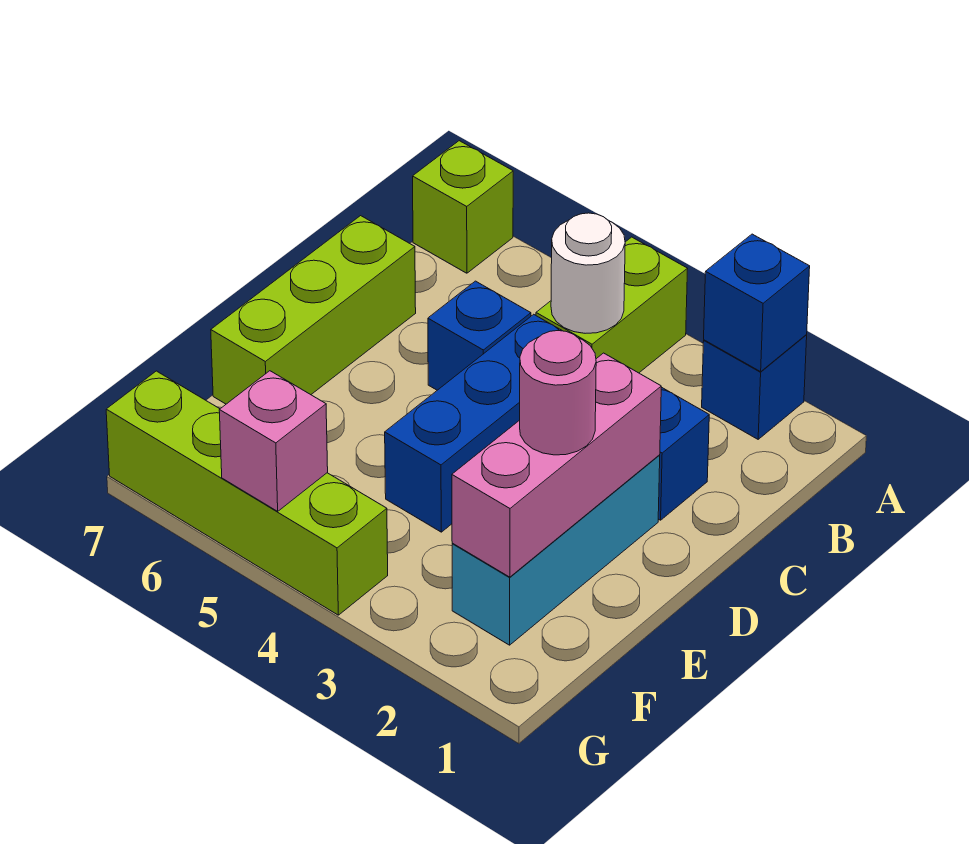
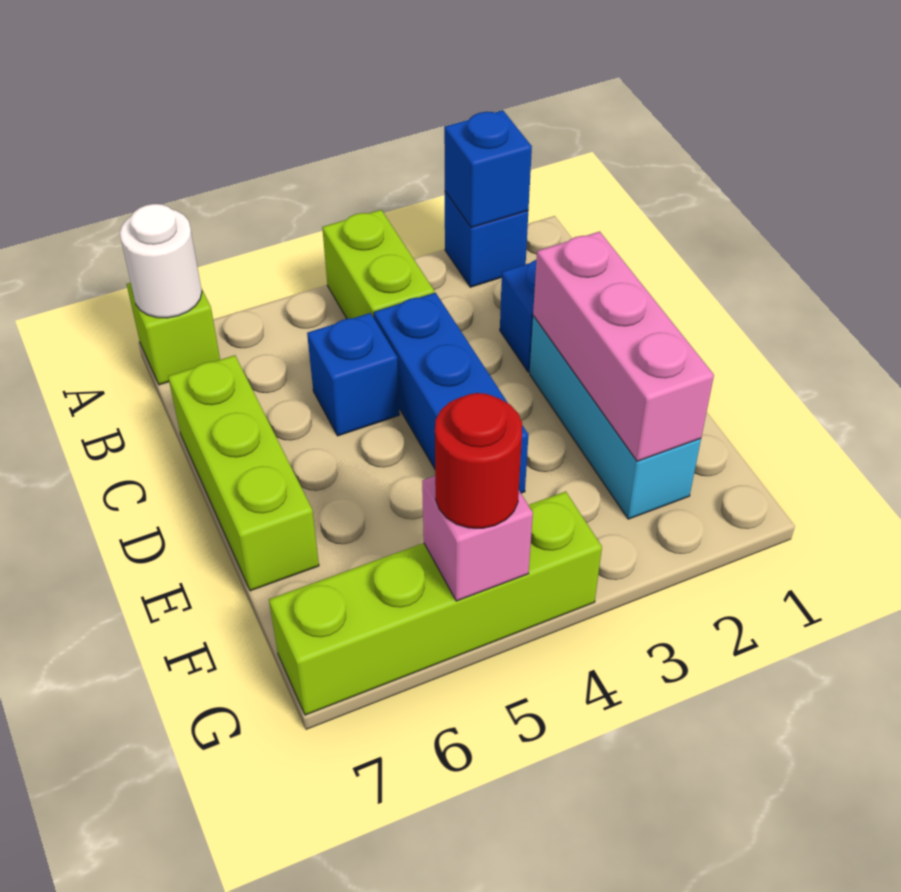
white 1x1 round brick [551,213,625,333] -> white 1x1 round brick moved to [120,204,202,318]
pink 1x1 round brick [520,331,596,455] -> none
none -> red 1x1 round brick [435,393,522,528]

